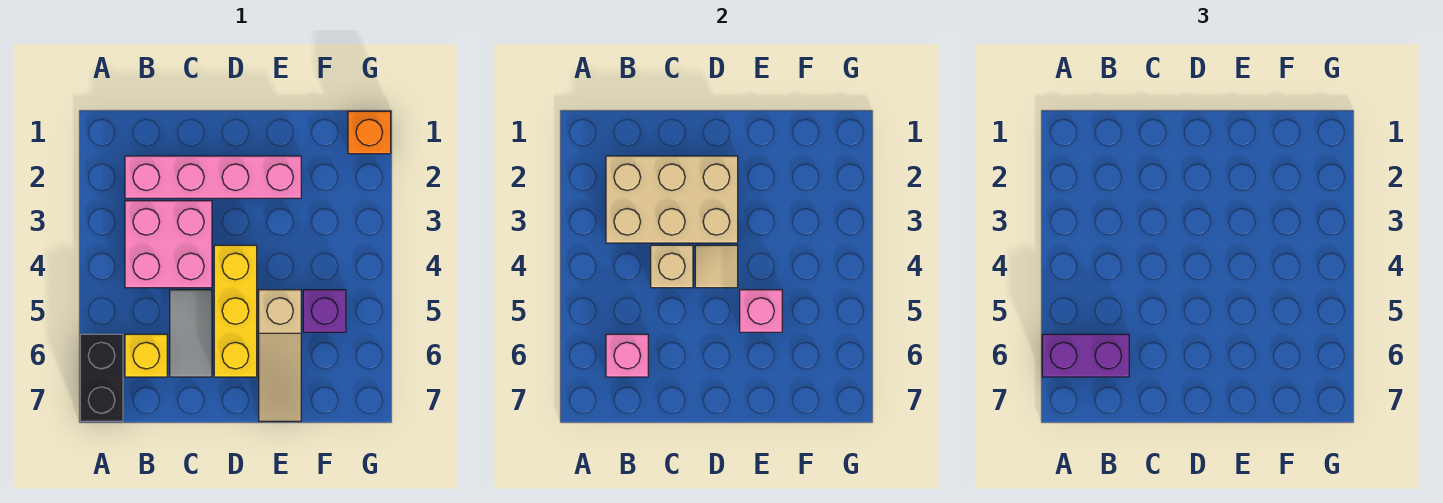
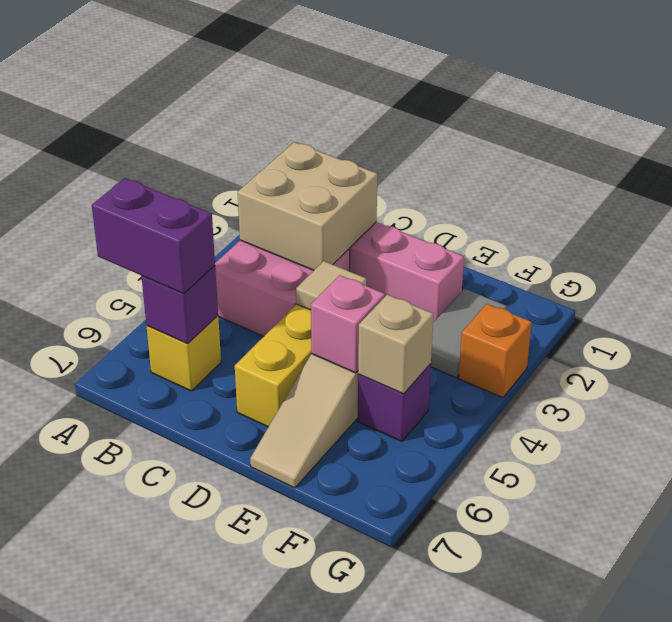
black 1x2 brick [80,334,123,421] -> none
tan 2x3 brick [606,156,738,243] -> tan 2x2 brick [238,142,377,270]
pink 1x1 brick [606,334,648,377] -> purple 1x1 brick [141,266,218,344]
tan 1x1 brick [651,245,693,288] -> tan 1x1 brick moved to [358,295,433,394]
grey 1x2 tile [170,290,212,377] -> grey 1x2 tile moved to [431,289,507,378]
orange 1x1 brick [348,111,391,154] -> orange 1x1 brick moved to [459,304,532,398]

